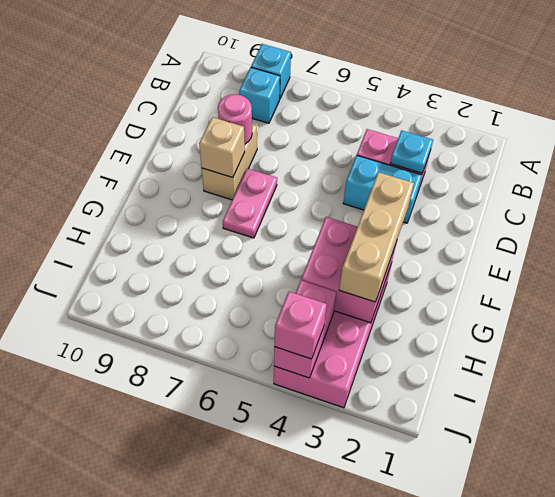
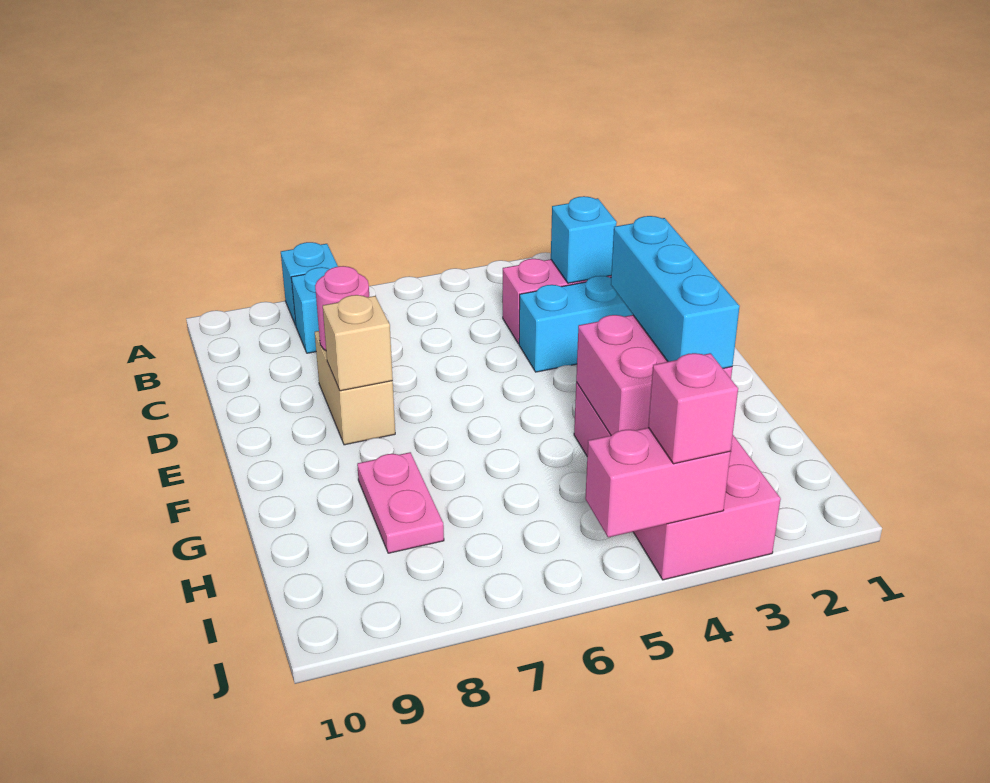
cyan 1x1 plate [390,130,433,173] -> cyan 1x1 brick [551,196,617,283]
pink 1x2 plate [223,168,277,238] -> pink 1x2 plate moved to [357,452,444,553]
tan 1x3 brick [339,172,414,302] -> cyan 1x3 brick [611,216,740,368]
pink 1x2 brick [274,280,337,378] -> pink 1x2 brick turned to [585,428,731,537]

